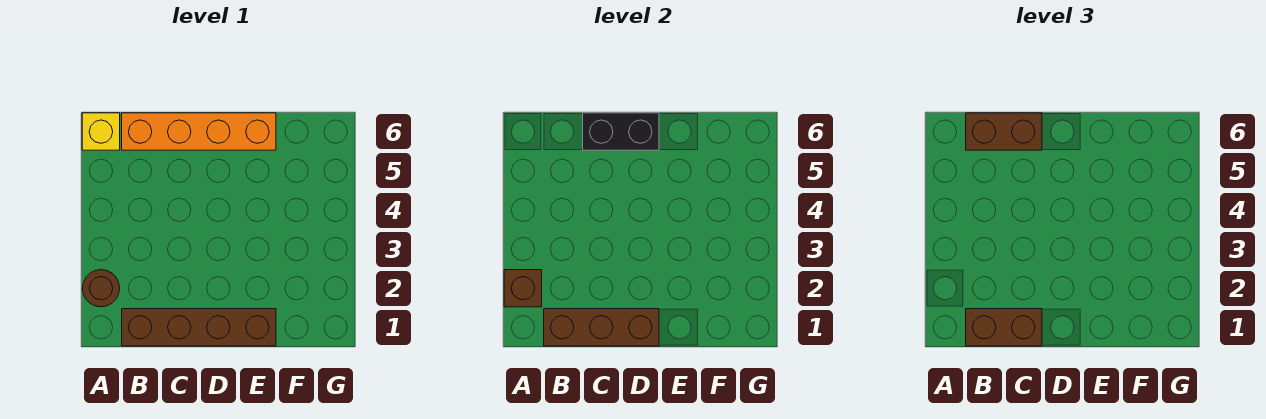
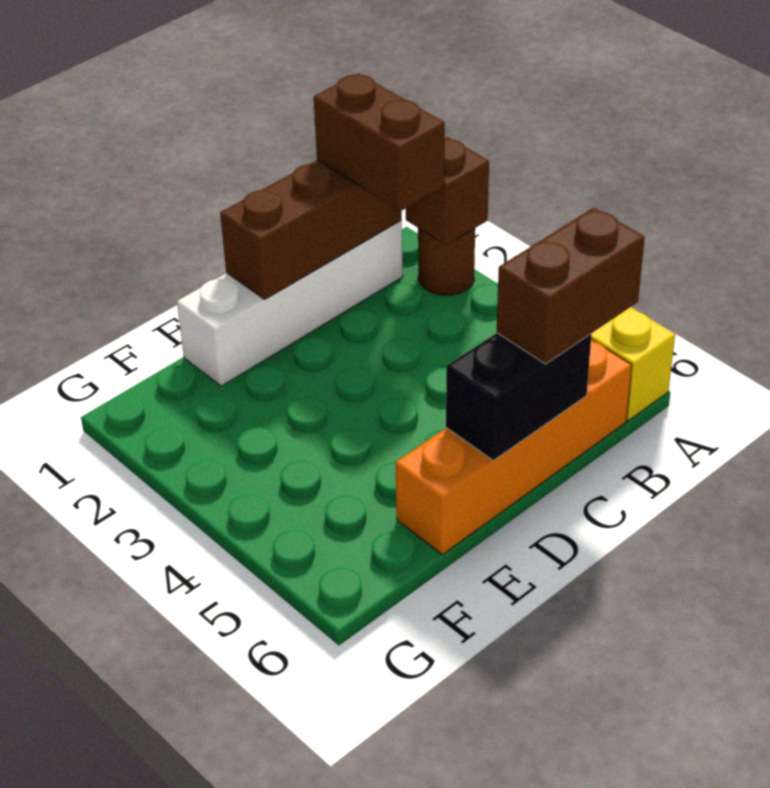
brown 1x4 brick [122,309,276,346] -> white 1x4 brick [177,221,403,386]
brown 1x2 brick [966,309,1042,346] -> brown 1x2 brick turned to [314,73,445,211]

